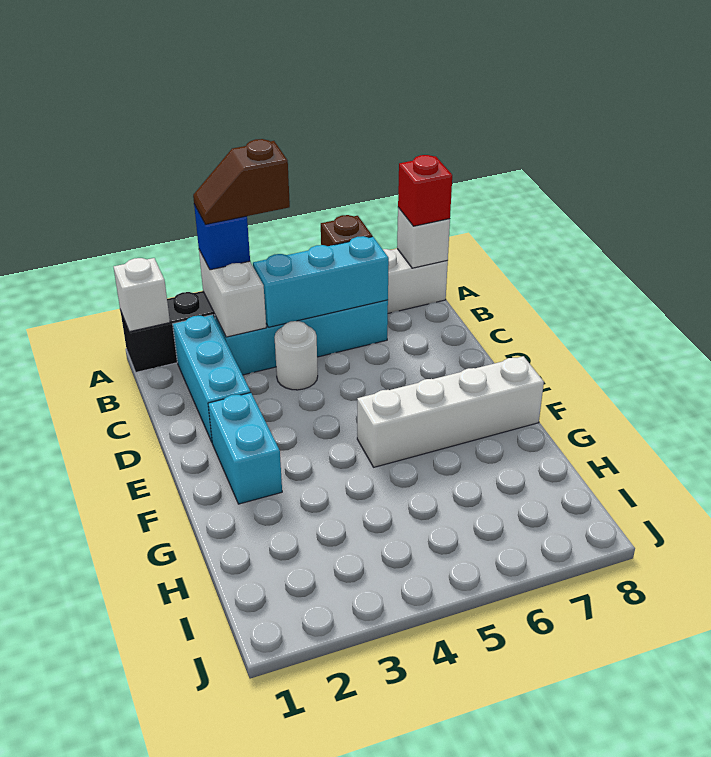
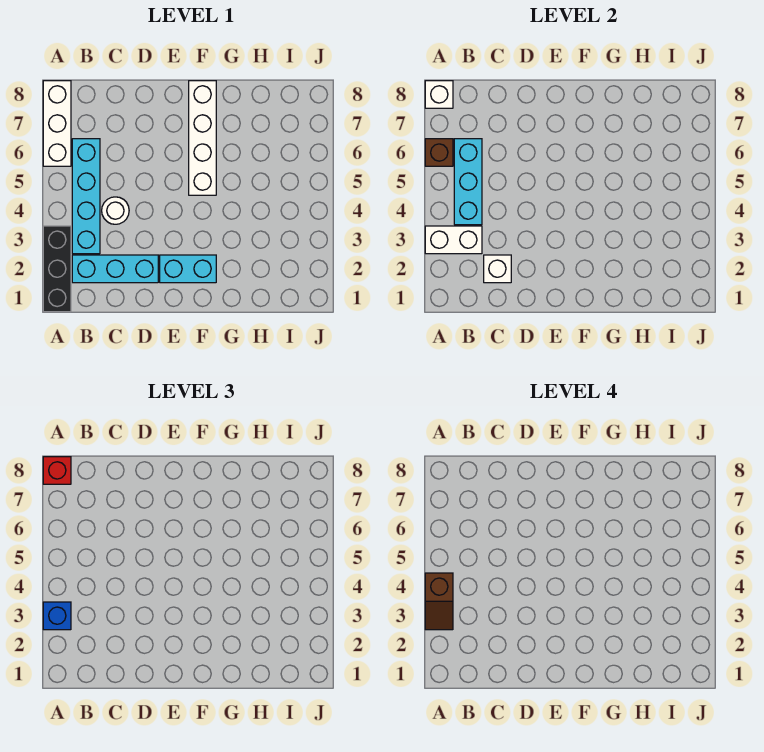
white 1x1 brick [114,258,170,332] -> white 1x1 brick moved to [484,255,511,283]

